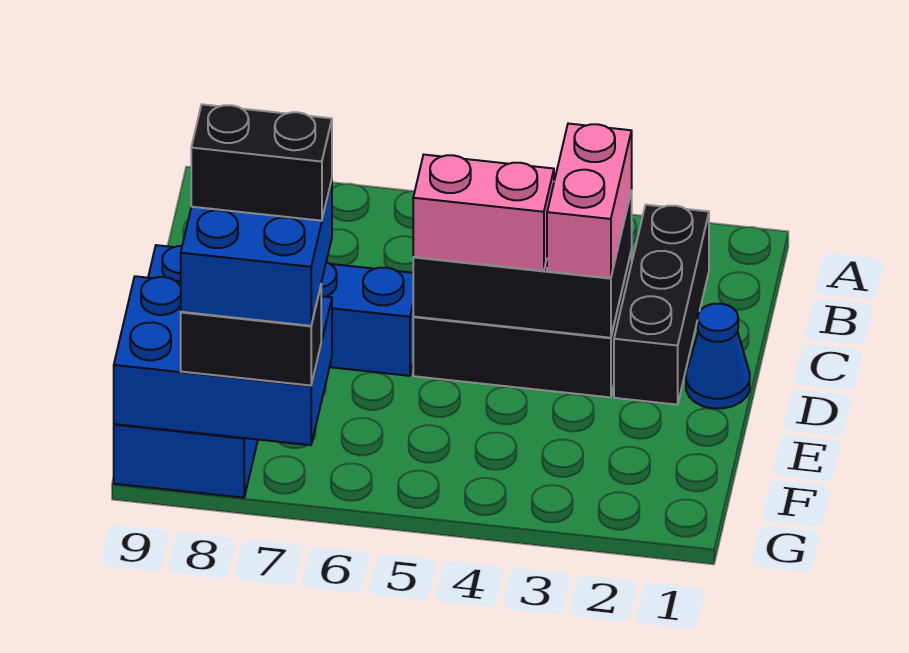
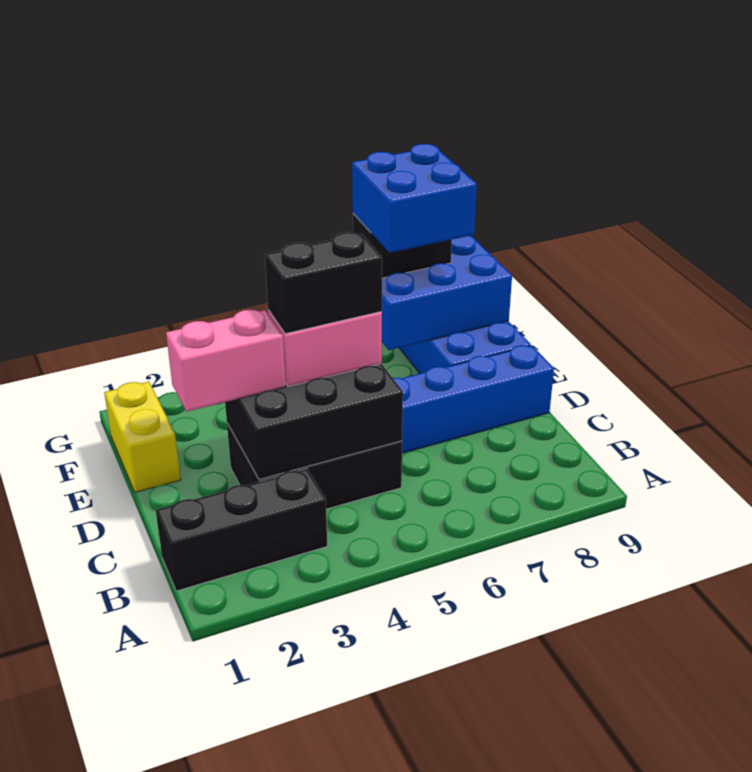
black 1x3 brick [614,205,709,405] -> black 1x3 brick turned to [156,469,327,591]
pink 1x2 brick [547,124,632,278] -> pink 1x2 brick turned to [166,310,285,412]
blue 1x1 cone [686,304,750,408] -> none
none -> yellow 1x2 brick [104,382,181,492]
black 1x2 brick [191,104,332,221] -> black 1x2 brick moved to [265,232,382,334]

